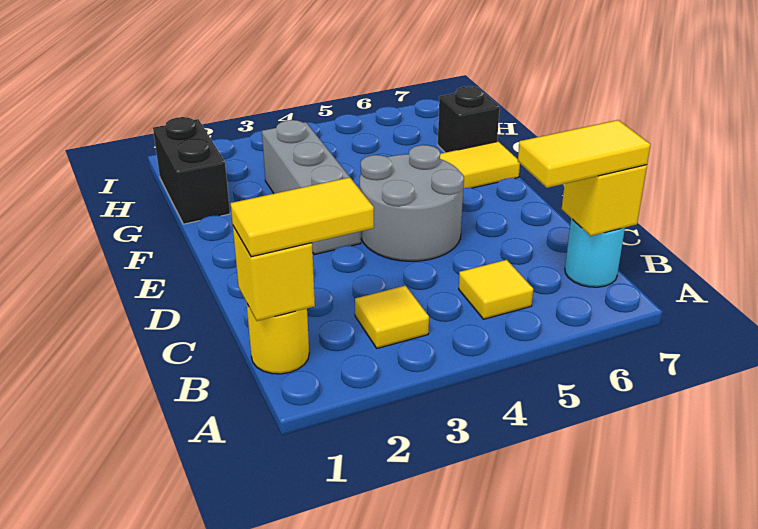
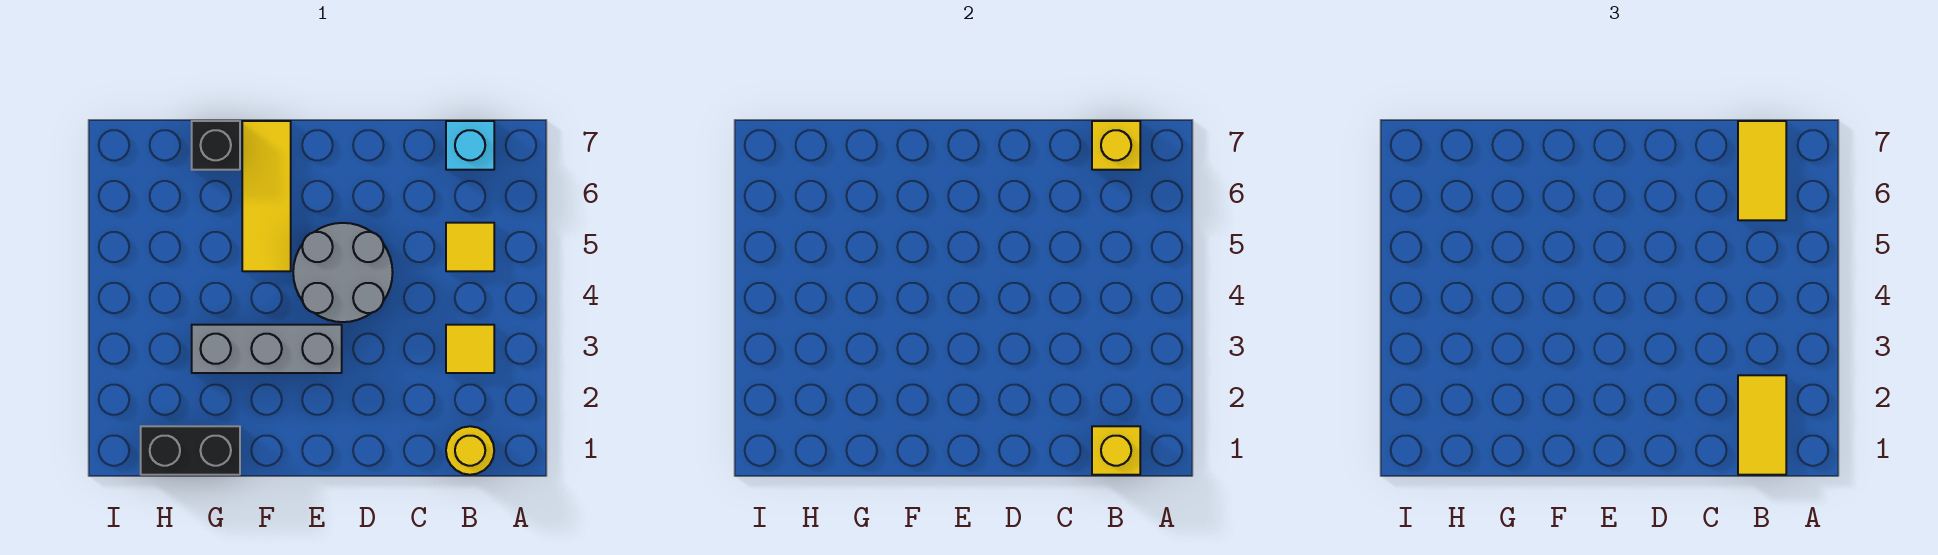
cyan 1x1 round brick [565,219,625,287] -> cyan 1x1 brick [446,121,494,170]

